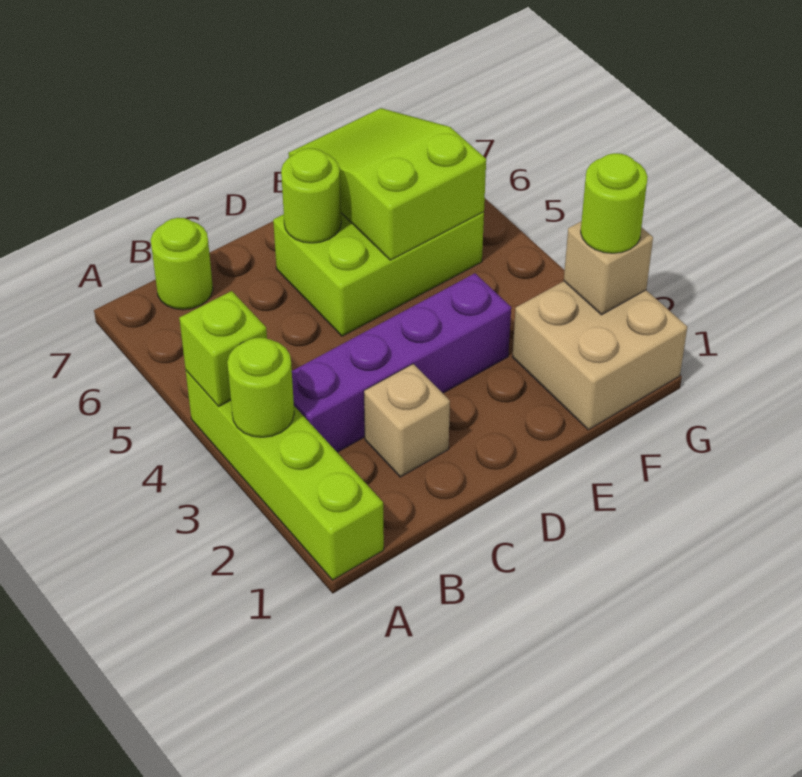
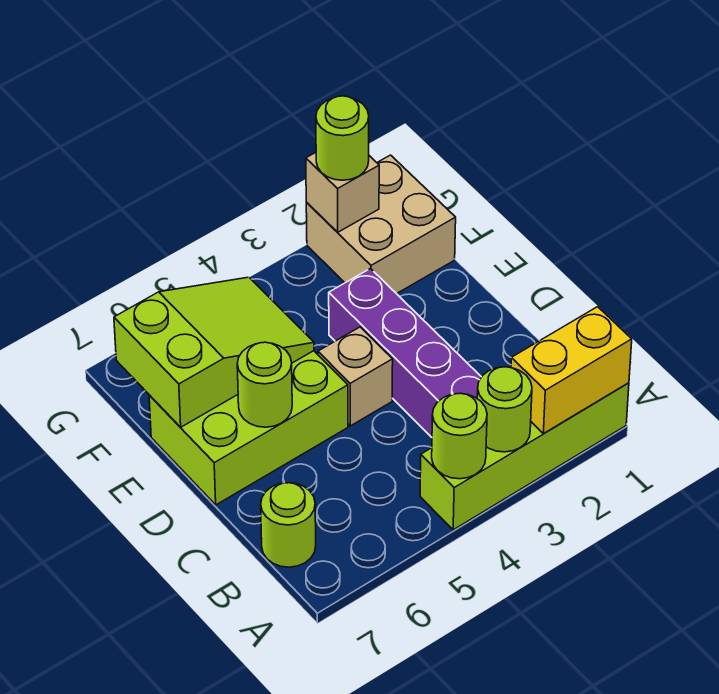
none -> yellow 1x2 brick [511,307,632,434]
lime 1x1 brick [179,291,267,407] -> lime 1x1 round brick [432,393,487,479]
tan 1x1 brick [364,364,450,477] -> tan 1x1 brick moved to [318,327,393,426]
lime 2x3 brick [273,212,484,336] -> lime 2x3 brick turned to [149,351,348,505]
lime 2x3 slope [288,108,486,260] -> lime 2x3 slope turned to [114,277,314,427]

